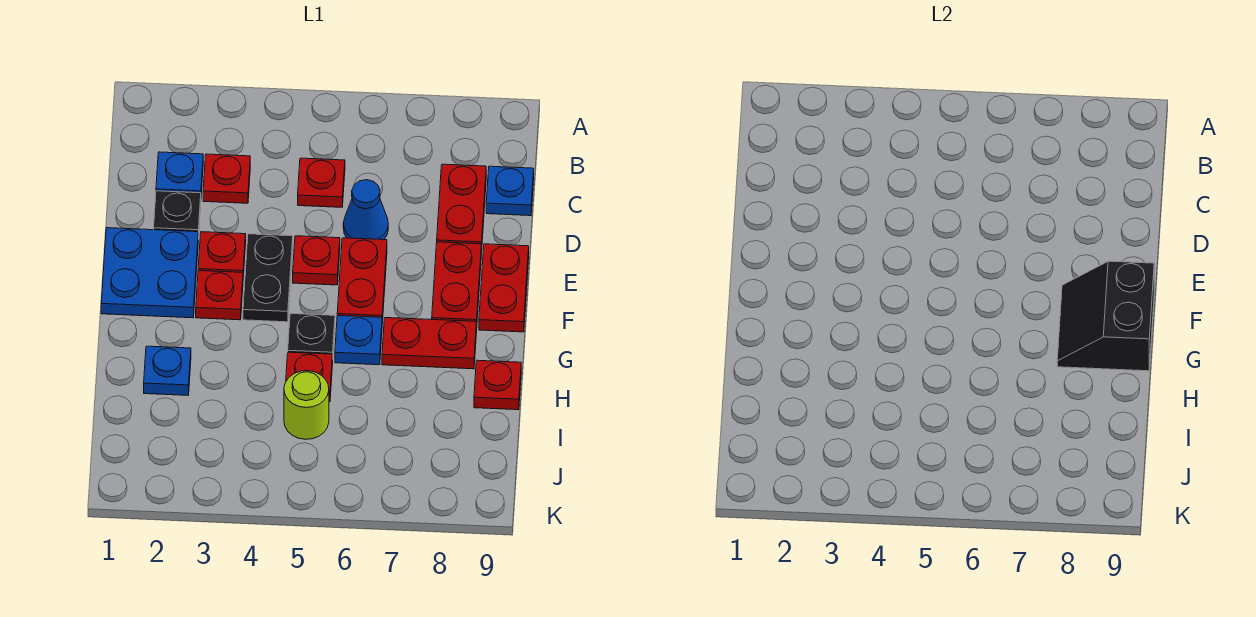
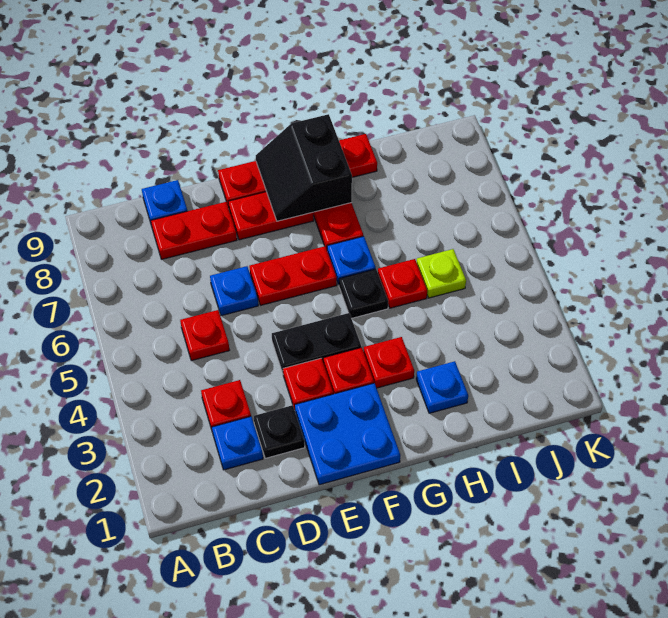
blue 1x1 cone [343,180,388,240] -> blue 1x1 plate [210,266,258,316]
red 1x1 plate [293,236,340,285] -> red 1x1 plate moved to [364,337,414,388]
black 2x2 slope [1057,261,1154,371] -> black 2x2 slope turned to [256,114,352,221]
lime 1x1 round brick [284,371,329,439] -> lime 1x1 plate [417,249,466,298]

